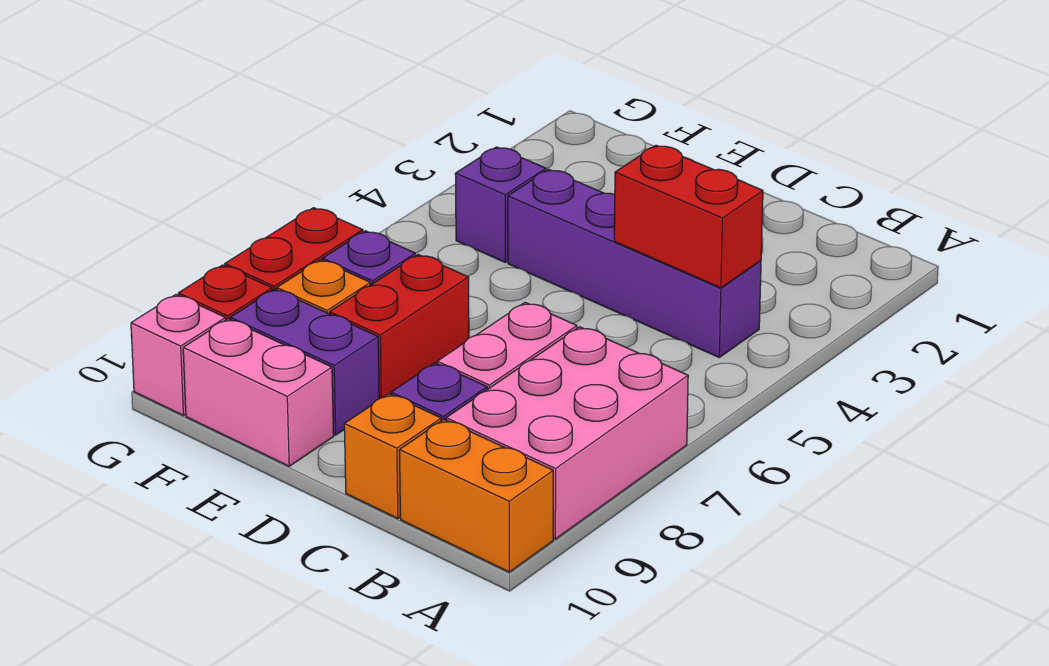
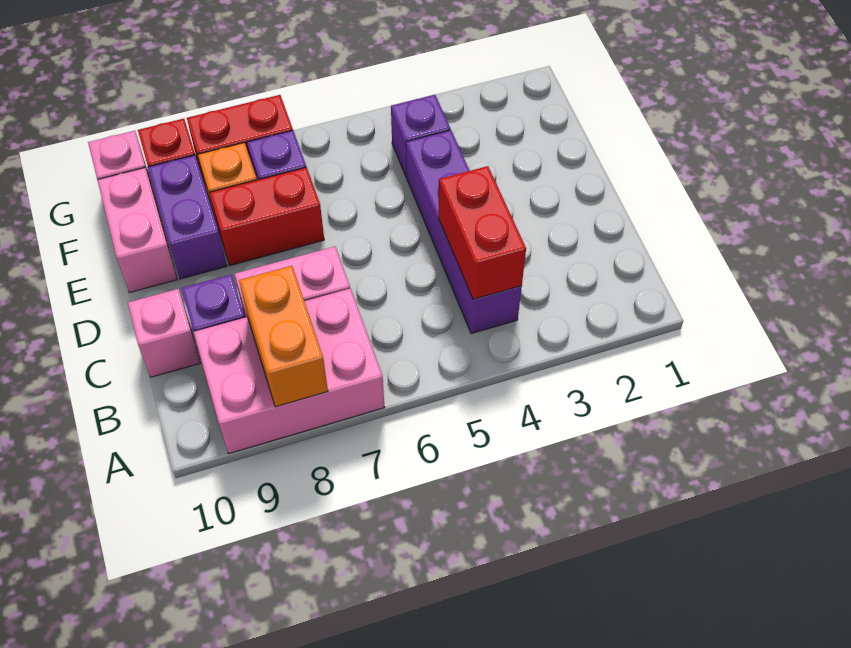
orange 1x2 brick [400,419,553,572] -> orange 1x2 brick moved to [239,266,328,407]
orange 1x1 brick [344,394,441,519] -> pink 1x1 brick [128,289,200,377]

